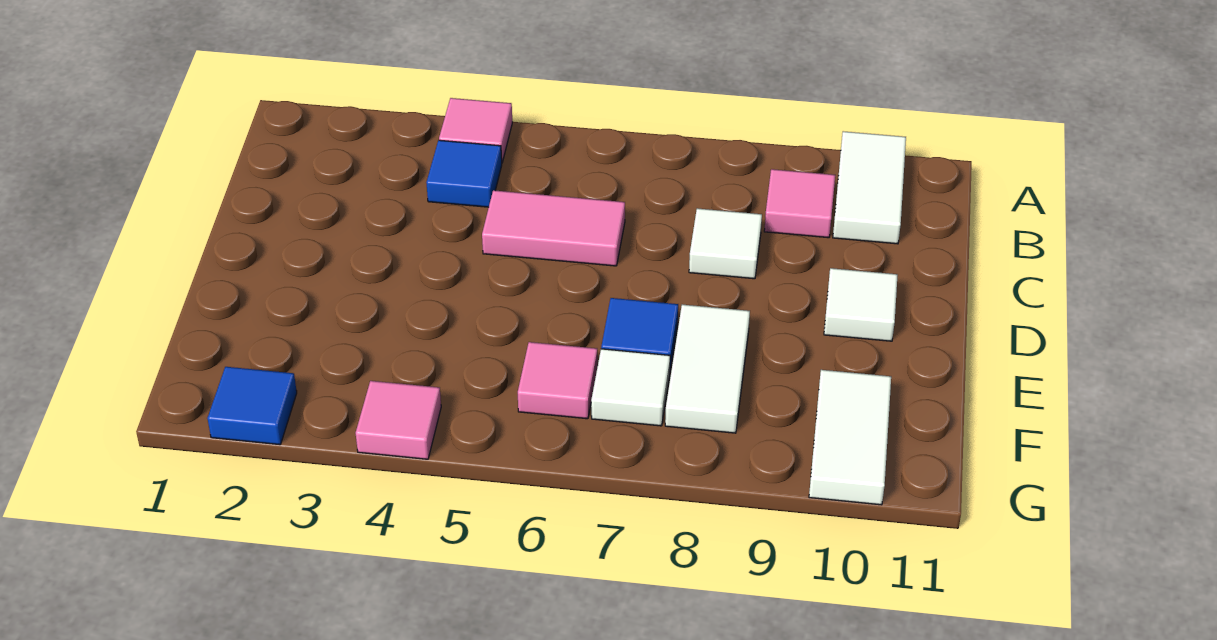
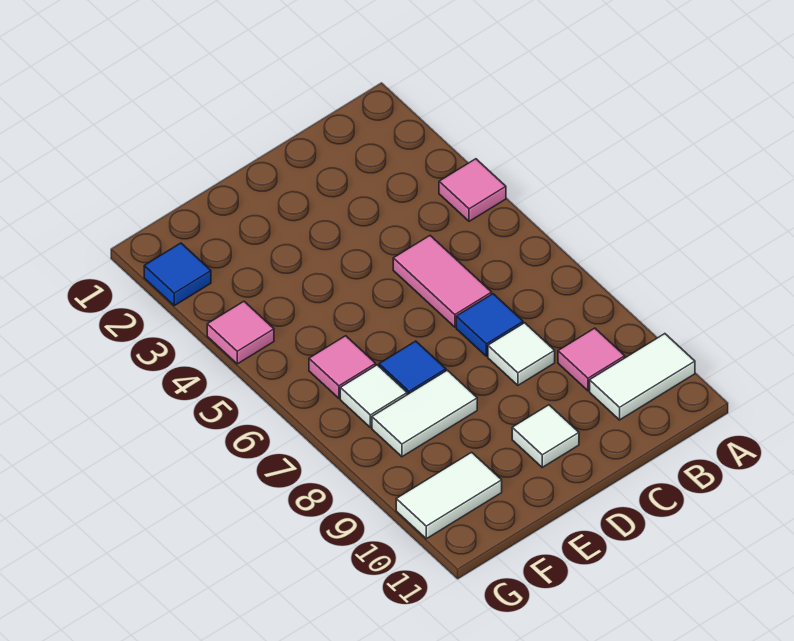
blue 1x1 tile [426,140,502,207] -> blue 1x1 tile moved to [456,294,523,356]

